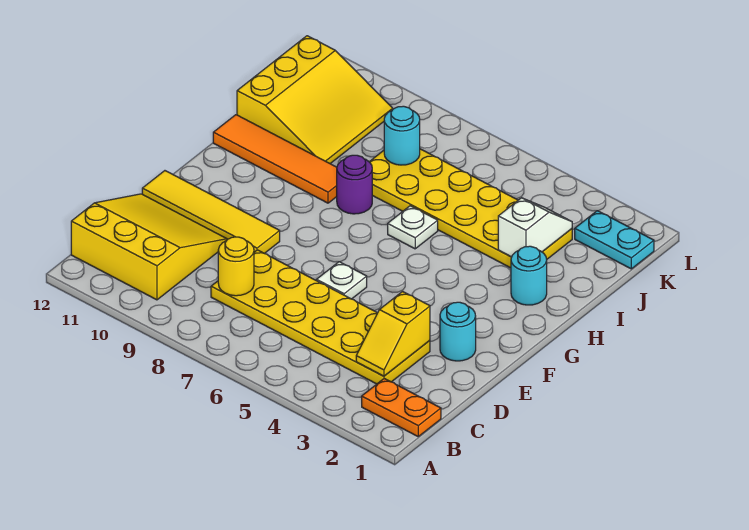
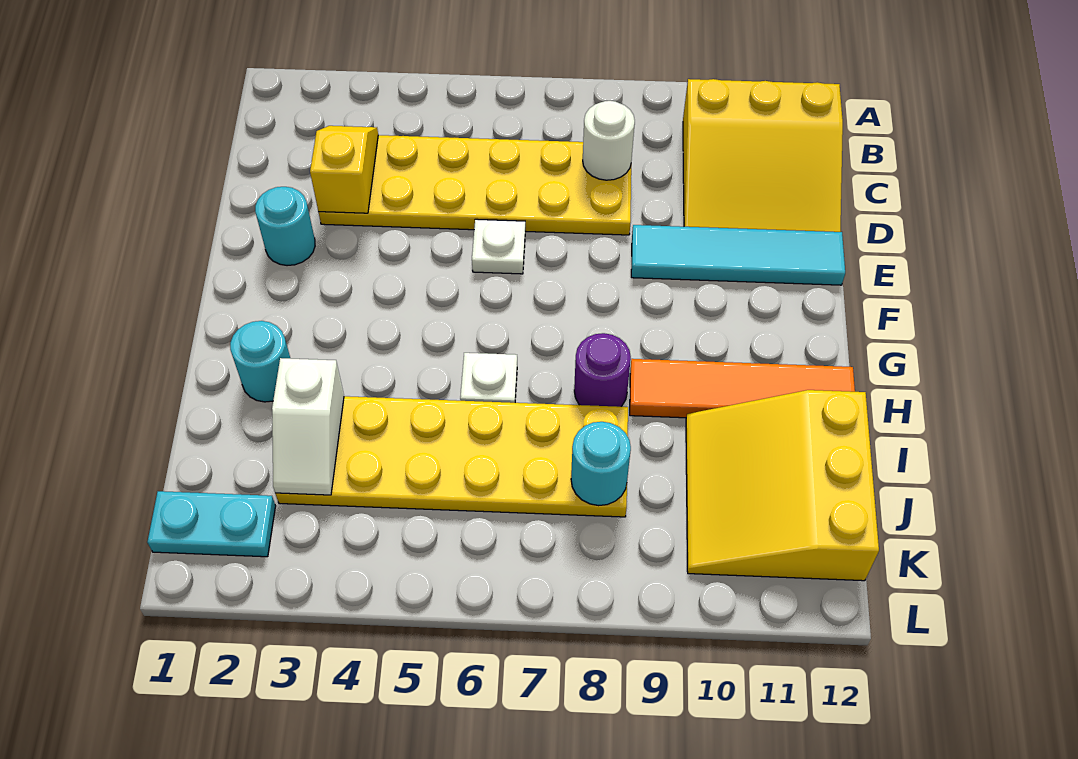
orange 1x2 plate [362,378,441,436] -> none
yellow 1x1 round brick [218,237,254,296] -> white 1x1 round brick [583,101,635,180]
yellow 1x4 tile [142,171,280,254] -> cyan 1x4 tile [631,225,845,285]

